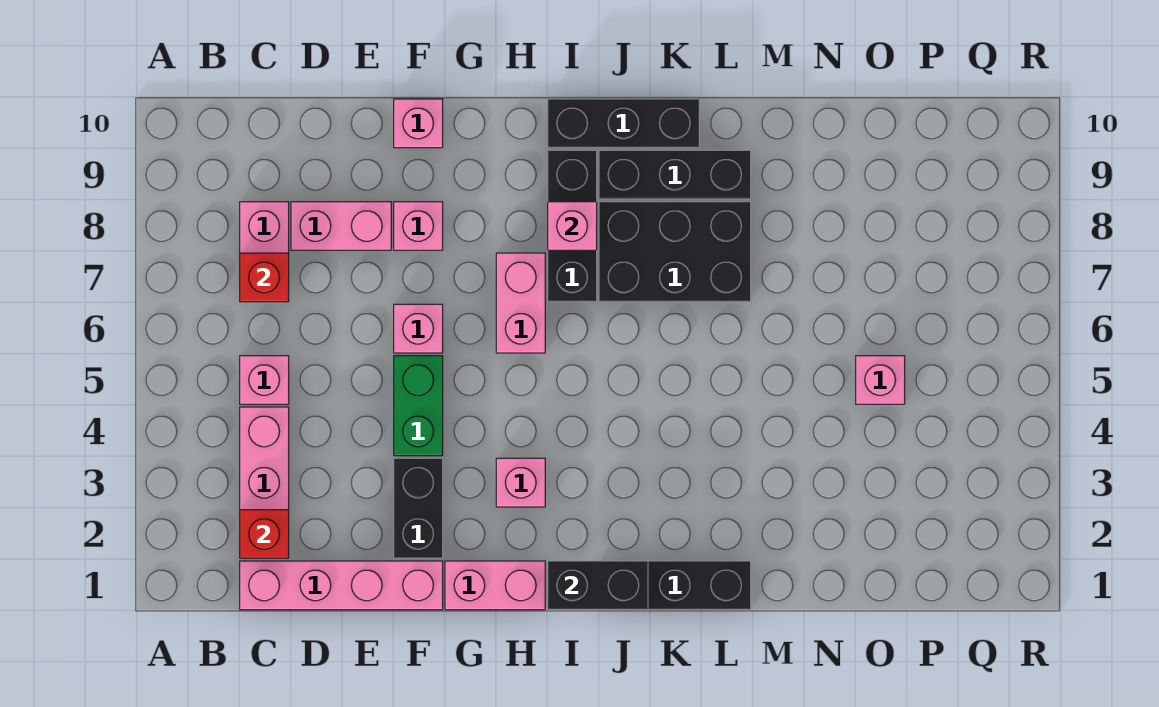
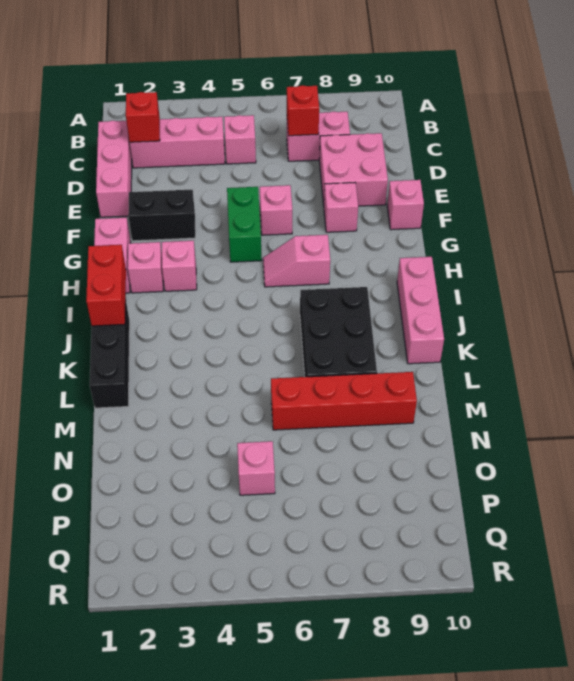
pink 1x4 brick [240,561,443,610] -> pink 1x3 brick [96,121,132,217]
pink 1x2 brick [291,202,391,250] -> pink 2x2 brick [319,133,388,206]
green 1x2 brick [394,356,443,456] -> green 1x2 brick turned to [227,187,262,262]
pink 1x2 brick [496,253,545,353] -> pink 1x2 slope [263,235,330,287]
black 1x2 brick [548,561,648,610] -> red 1x2 brick [86,245,126,326]
black 1x3 brick [548,150,597,302] -> none
pink 1x1 brick [548,202,597,250] -> pink 1x1 brick moved to [128,242,163,293]
black 1x3 brick [548,99,699,148] -> pink 1x3 brick [397,257,444,364]
black 1x3 brick [599,150,751,199] -> none
none -> red 1x4 brick [271,372,417,430]

